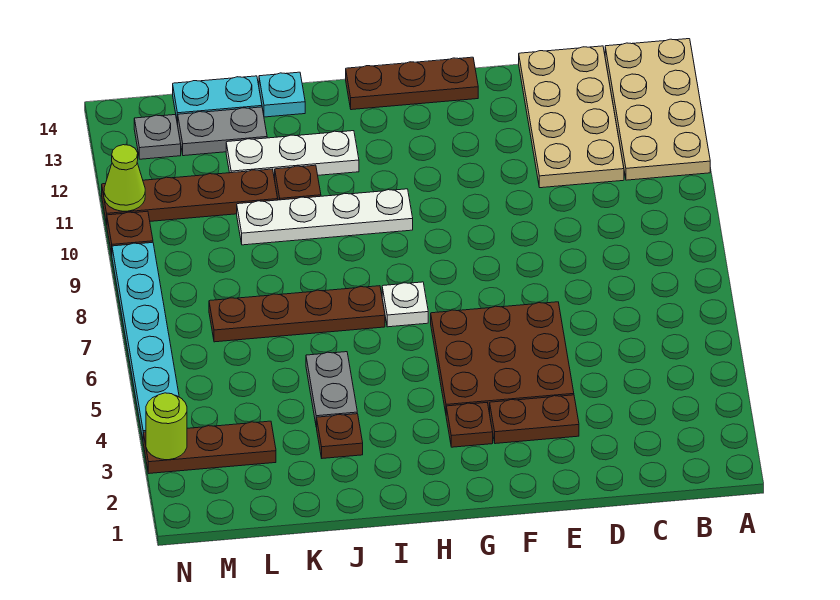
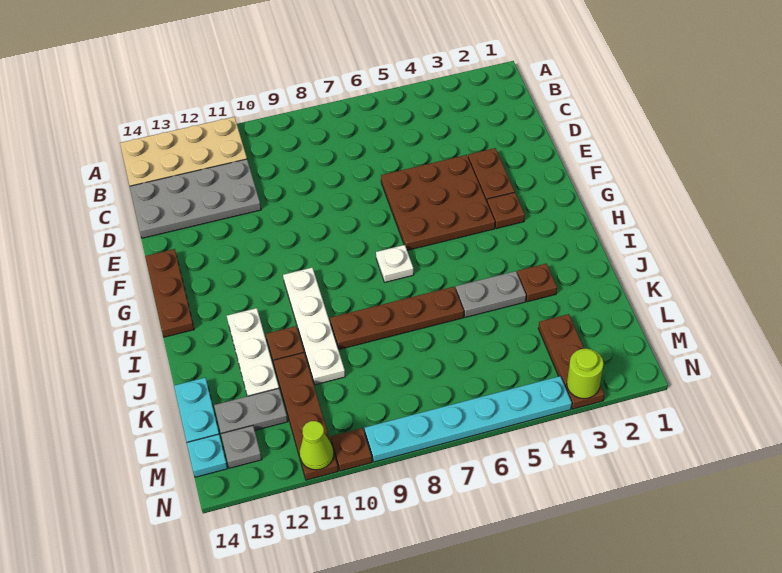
tan 2x4 plate [519,46,624,188] -> grey 2x4 plate [130,159,261,238]
brown 1x4 plate [209,286,385,342] -> brown 1x4 plate turned to [330,287,464,349]
cyan 1x1 plate [259,72,305,117] -> cyan 1x1 plate moved to [187,434,228,477]
grey 1x2 plate [177,107,267,156] -> grey 1x2 plate turned to [214,388,288,434]

